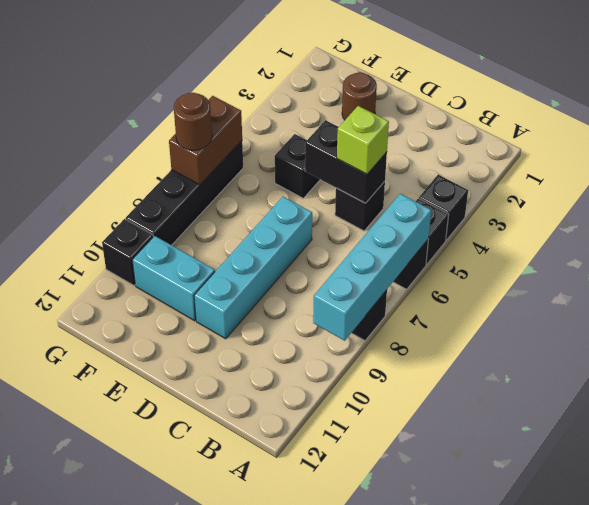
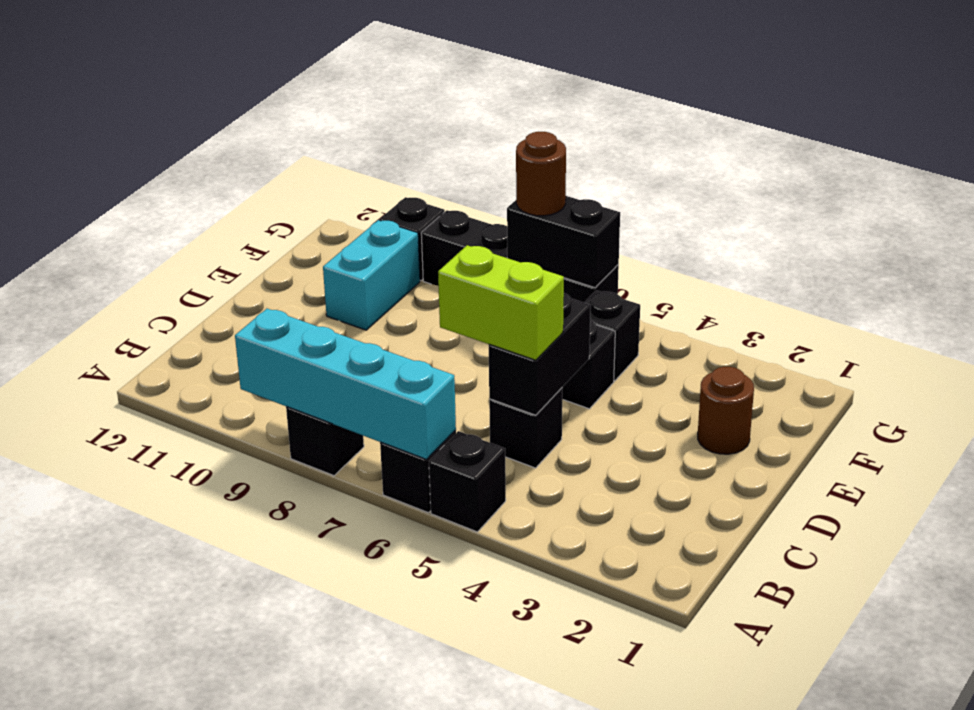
black 1x1 brick [419,175,468,240] -> black 1x1 brick moved to [584,290,640,381]
lime 1x1 brick [337,106,389,174] -> lime 1x2 brick [438,245,564,360]
cyan 1x4 brick [194,197,312,339] -> none
brown 1x2 brick [169,96,242,185] -> black 1x2 brick [507,196,620,288]

